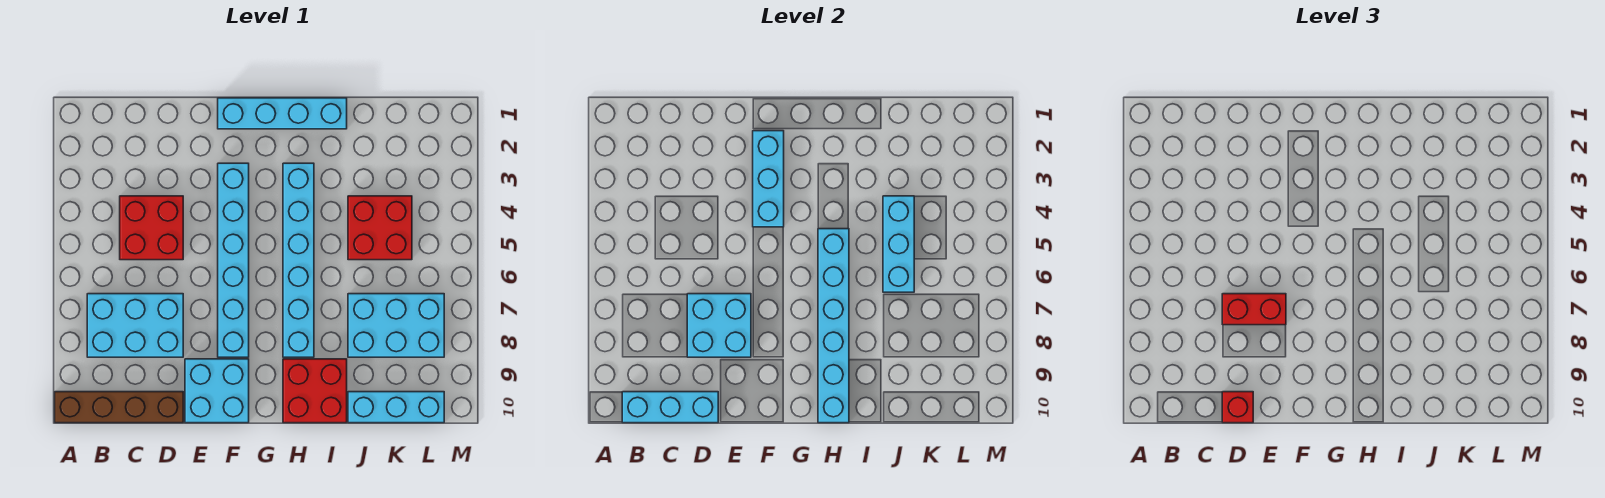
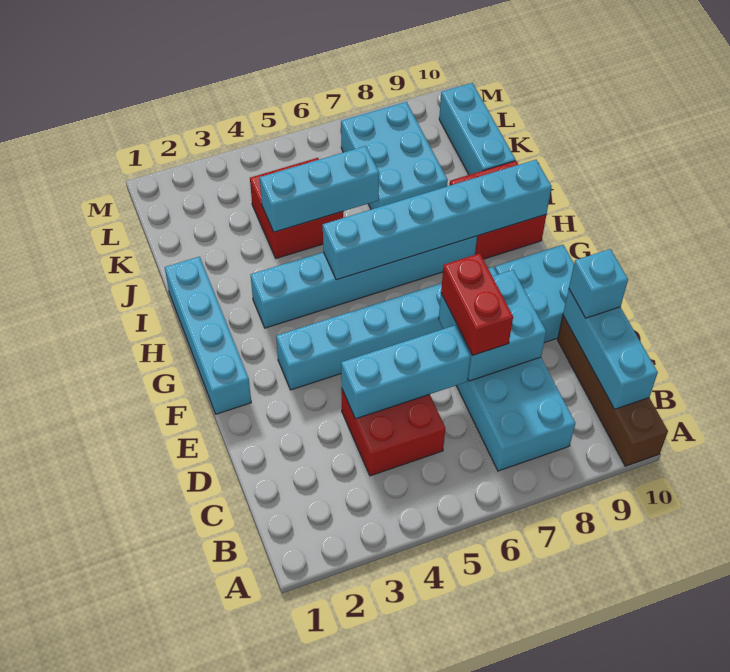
red 1x1 brick [1222,392,1253,423] -> cyan 1x1 brick [569,249,628,318]
cyan 1x3 brick [753,131,784,227] -> cyan 1x3 brick moved to [341,325,470,419]

